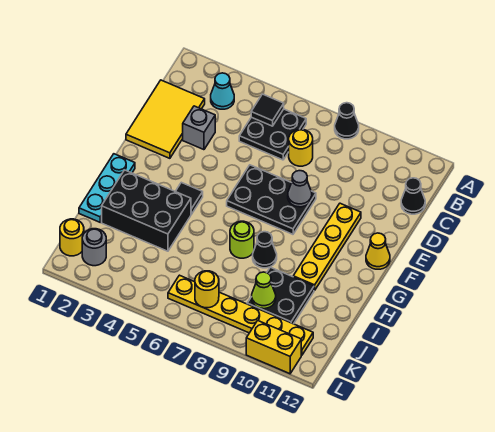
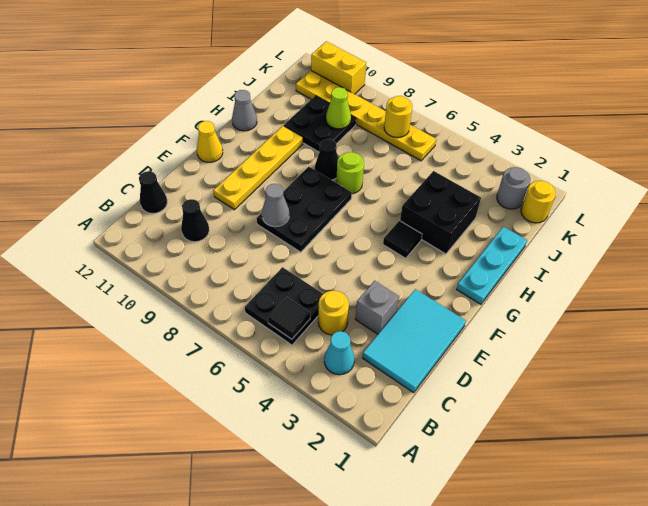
black 1x1 cone [335,103,359,139] -> black 1x1 cone moved to [181,199,209,242]
yellow 2x3 tile [126,80,205,158] -> cyan 2x3 tile [363,289,466,393]
yellow 1x1 round brick [289,129,313,166] -> yellow 1x1 round brick moved to [318,291,349,335]
black 2x3 plate [227,165,316,234] -> black 2x3 plate turned to [257,167,352,252]
black 2x3 brick [102,170,191,251] -> black 2x2 brick [400,171,481,254]
none -> grey 1x1 cone [232,90,257,131]

